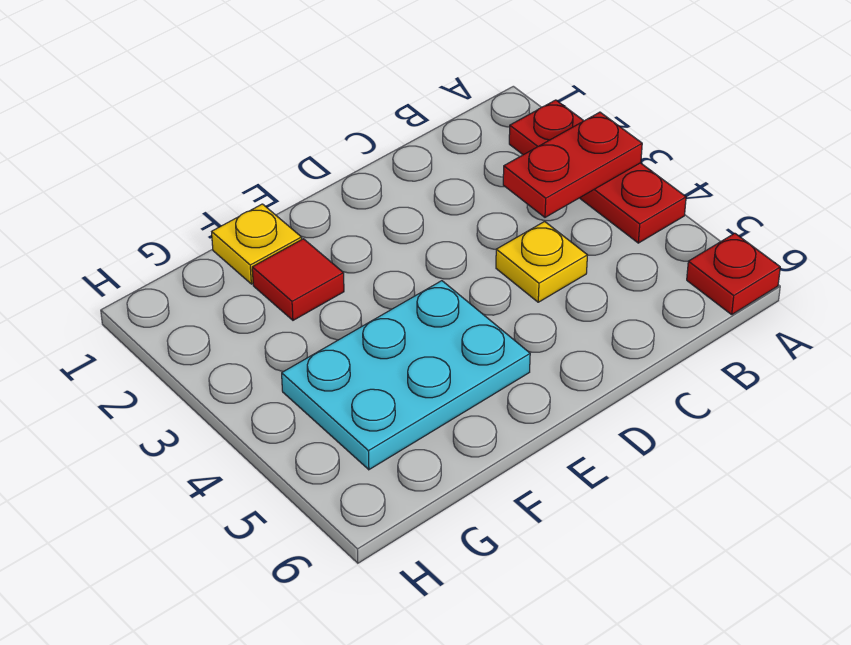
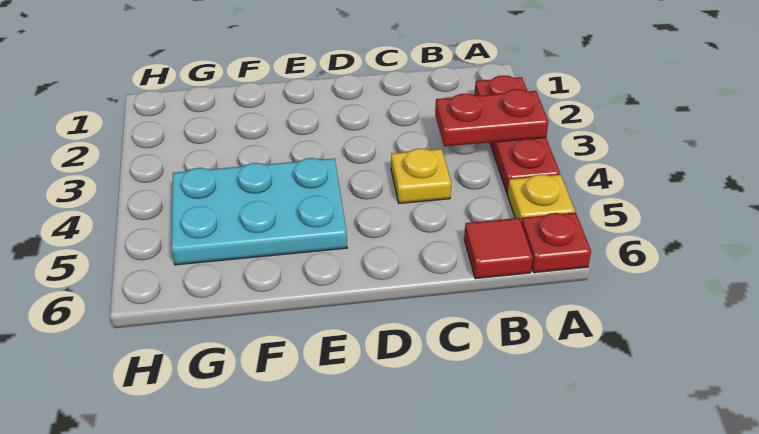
yellow 1x1 plate [212,204,302,284] -> yellow 1x1 plate moved to [507,175,575,223]
red 1x1 tile [252,239,344,320] -> red 1x1 tile moved to [464,218,533,279]

